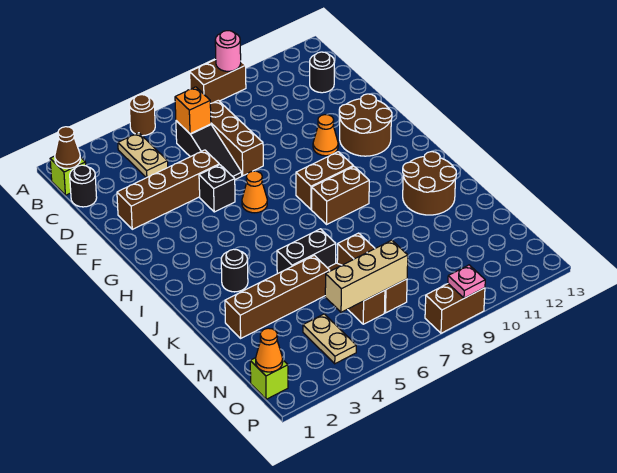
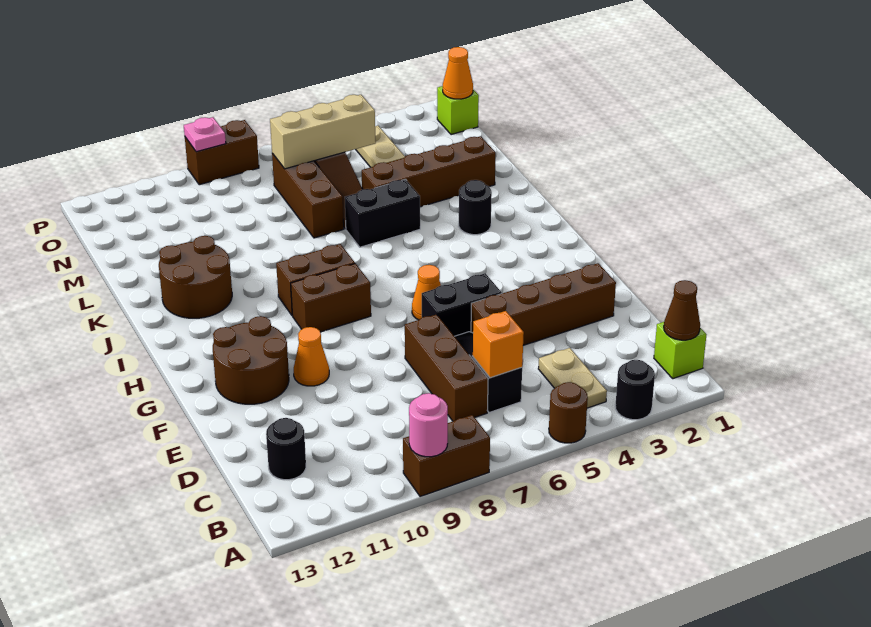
black 1x1 round brick [70,165,97,207] -> black 1x1 round brick moved to [615,360,655,420]
black 1x1 brick [199,165,235,212] -> black 1x2 brick [422,273,502,336]

